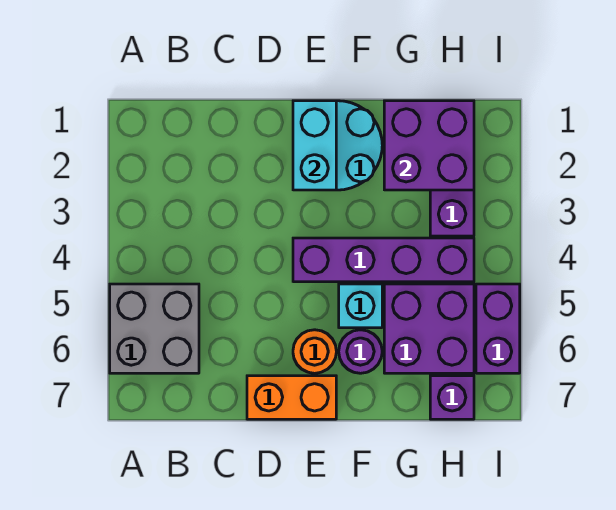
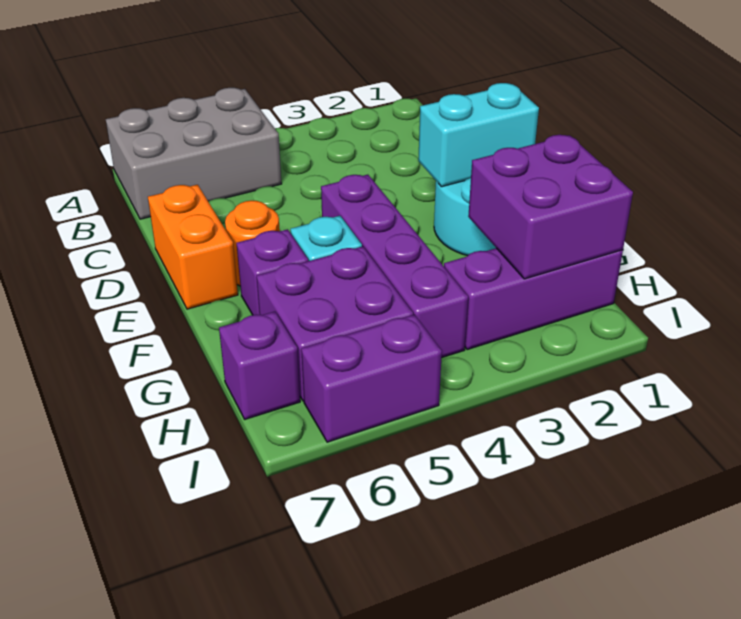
grey 2x2 brick [110,284,199,373] -> grey 2x3 brick [106,88,282,219]
purple 1x1 round brick [339,330,382,373] -> purple 1x1 brick [237,229,308,315]

